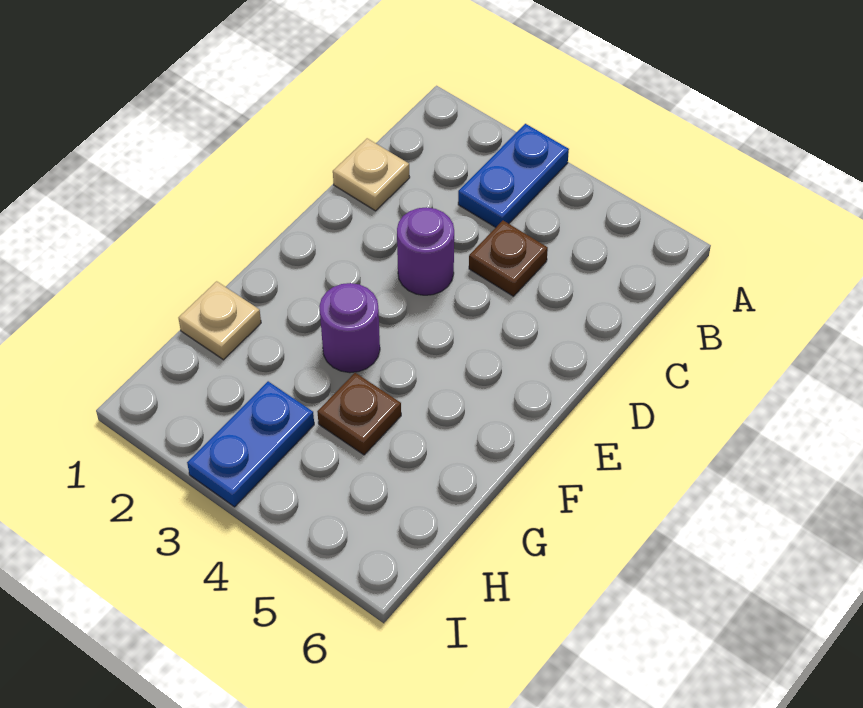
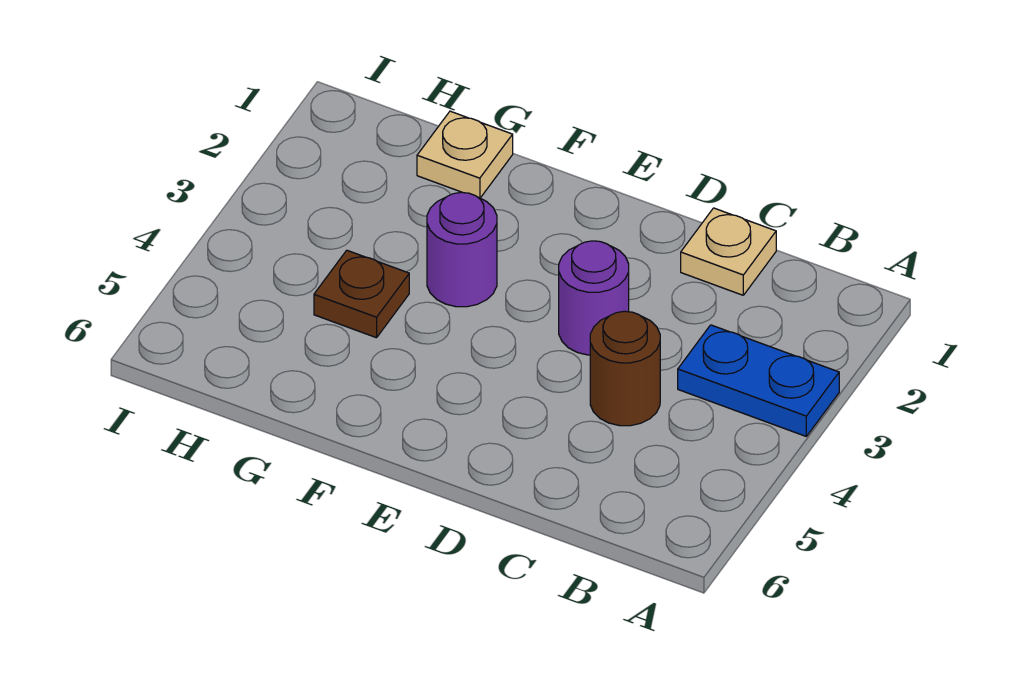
brown 1x1 plate [469,221,548,296] -> brown 1x1 round brick [590,311,660,426]
blue 1x2 plate [187,381,314,507] -> none

